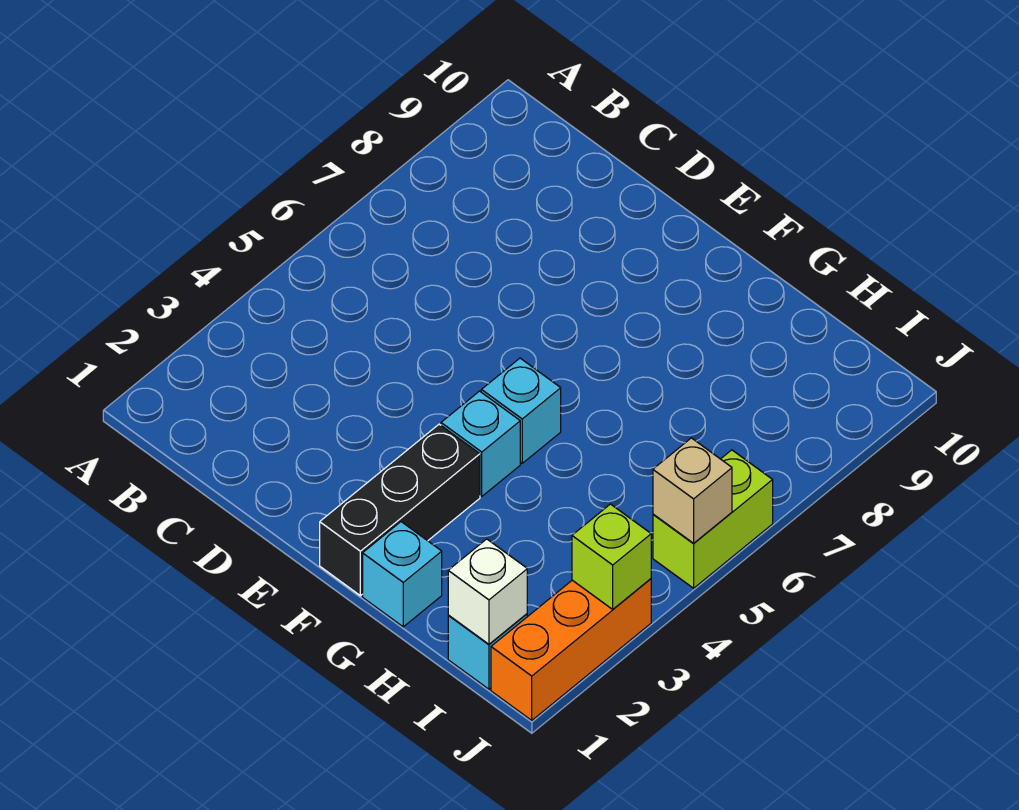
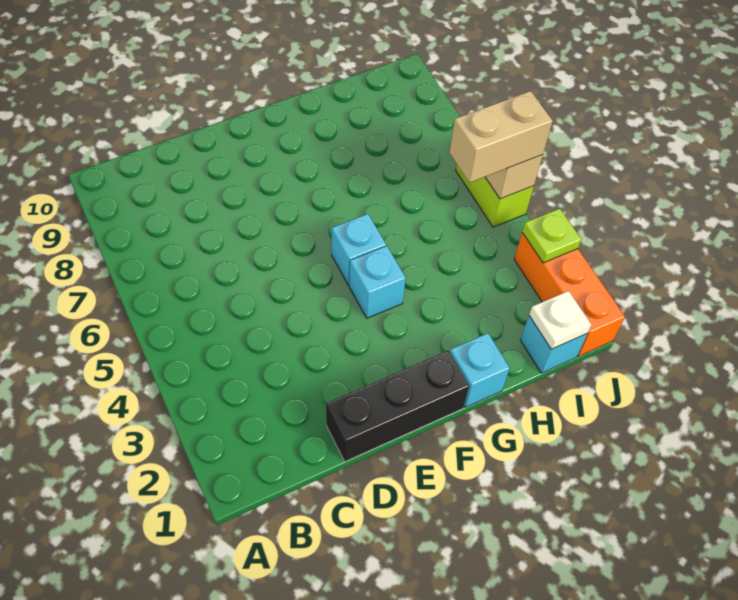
black 1x3 brick [320,424,480,596] -> black 1x3 brick turned to [326,350,469,461]
white 1x1 brick [448,539,527,644] -> white 1x1 plate [529,291,592,349]
none -> tan 1x2 brick [449,91,553,183]
lime 1x1 brick [572,504,651,609] -> lime 1x1 plate [522,209,581,263]

